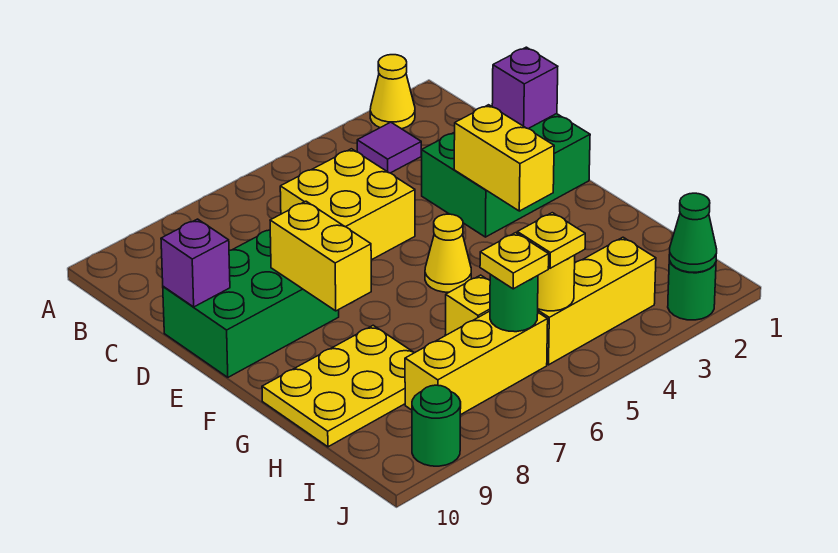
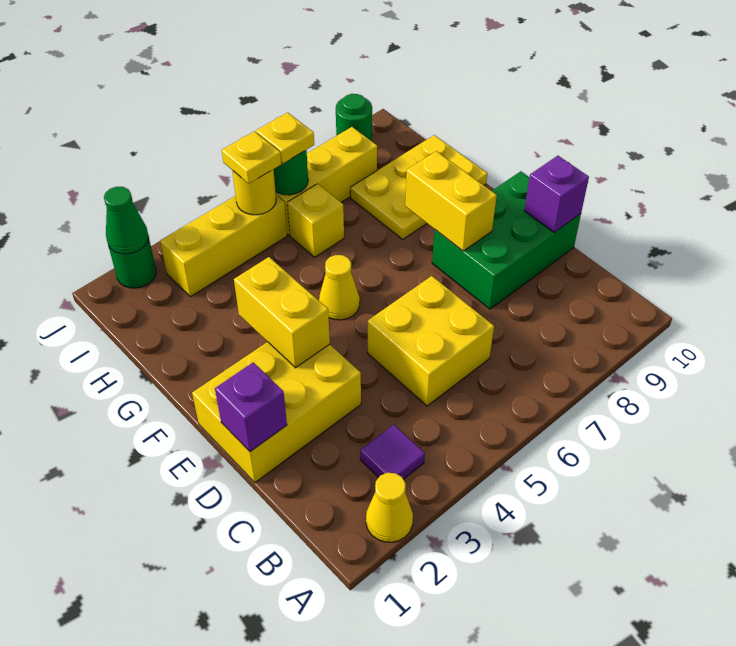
green 2x3 brick [422,114,590,237] -> yellow 2x3 brick [192,342,361,482]

